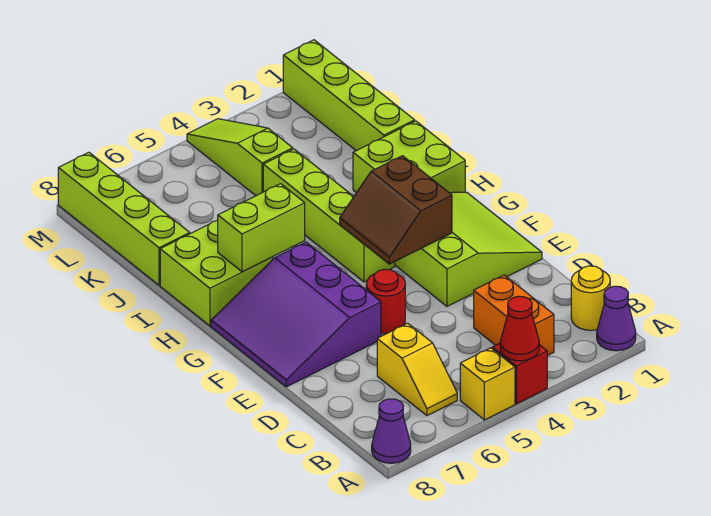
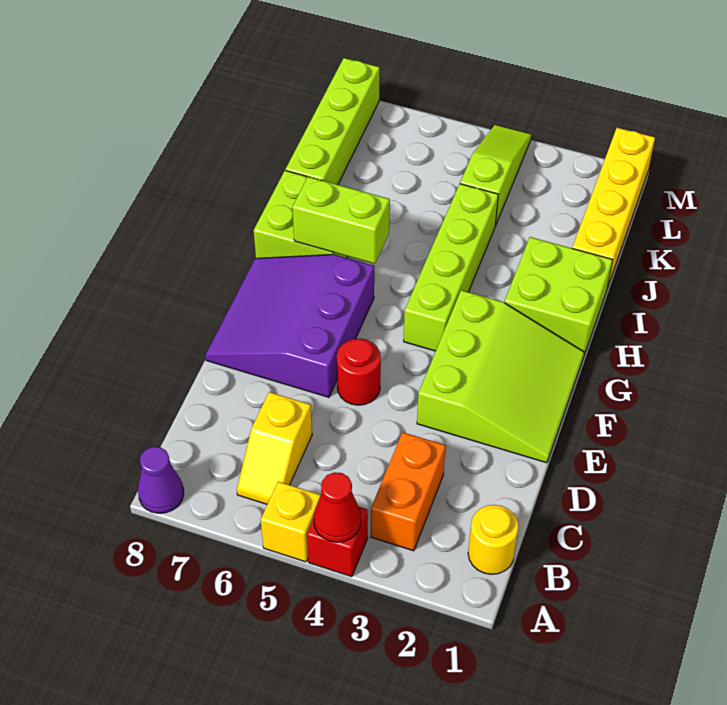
purple 1x1 cone [597,286,636,351] -> none
brown 2x2 slope [340,156,452,264] -> none
lime 1x4 brick [283,40,415,151] -> yellow 1x4 brick [572,128,655,288]

